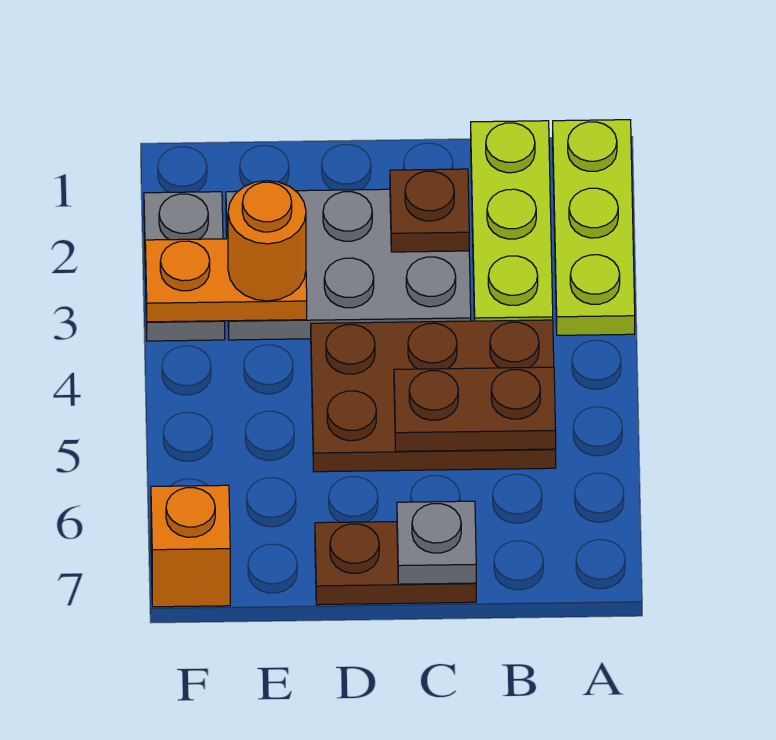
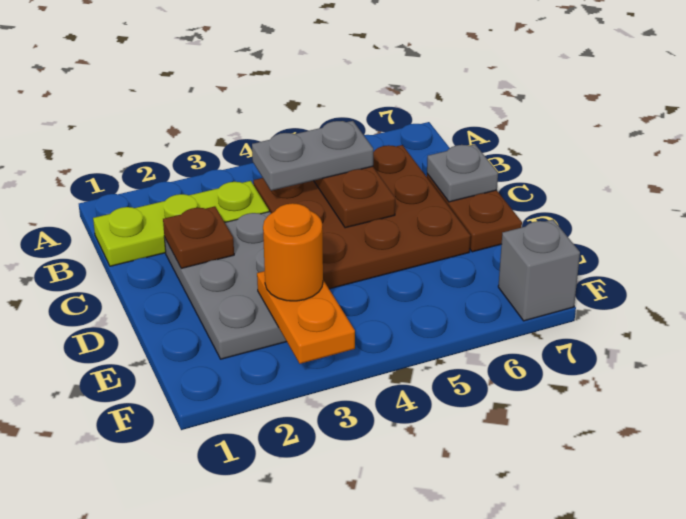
lime 1x3 plate [553,120,635,335] -> none
brown 2x3 plate [311,320,556,472] -> brown 3x3 plate [253,145,471,289]
grey 1x2 plate [144,192,225,341] -> grey 1x2 plate moved to [252,121,373,191]
orange 1x1 brick [151,485,230,607] -> grey 1x1 brick [498,220,580,321]

